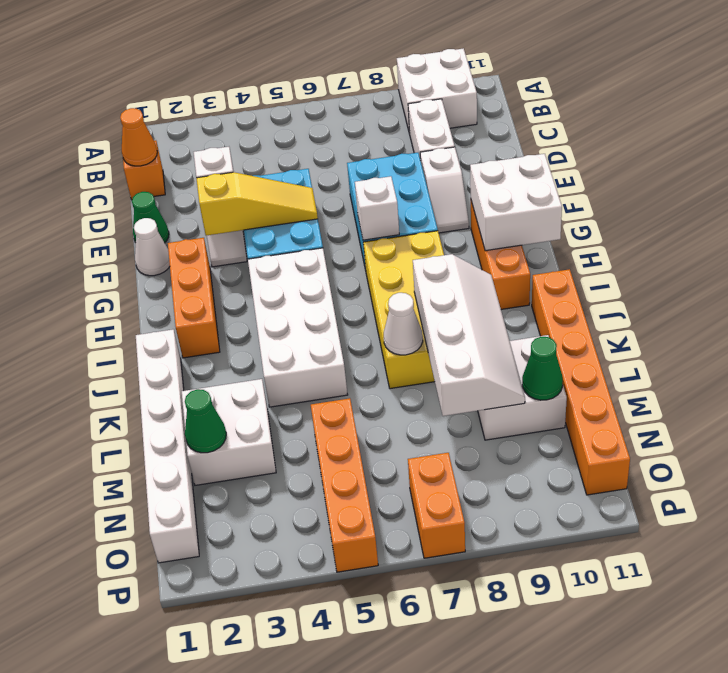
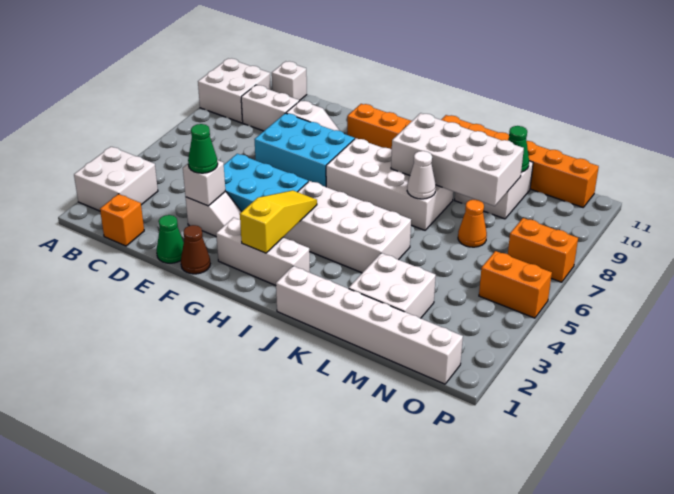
orange 1x1 cone [120,108,157,166] -> orange 1x1 cone moved to [458,200,487,247]
white 1x1 cone [134,218,170,276] -> brown 1x1 cone [181,225,210,274]
yellow 1x3 slope [196,172,318,236] -> yellow 1x3 slope moved to [240,190,317,253]
orange 1x3 brick [168,238,220,358] -> white 1x3 brick [216,218,310,285]
white 1x1 brick [355,176,399,240] -> white 1x1 brick moved to [272,61,307,101]
white 2x2 brick [470,154,562,251] -> white 2x2 brick moved to [74,147,158,211]
yellow 2x4 brick [363,231,444,389] -> white 2x4 brick [326,138,453,230]
white 2x4 slope [413,254,525,416] -> white 2x4 brick [391,113,524,206]
green 1x1 cone [185,389,226,453] -> green 1x1 cone moved to [188,124,218,173]
orange 1x4 brick [311,398,378,572] -> orange 1x2 brick [479,251,552,318]

